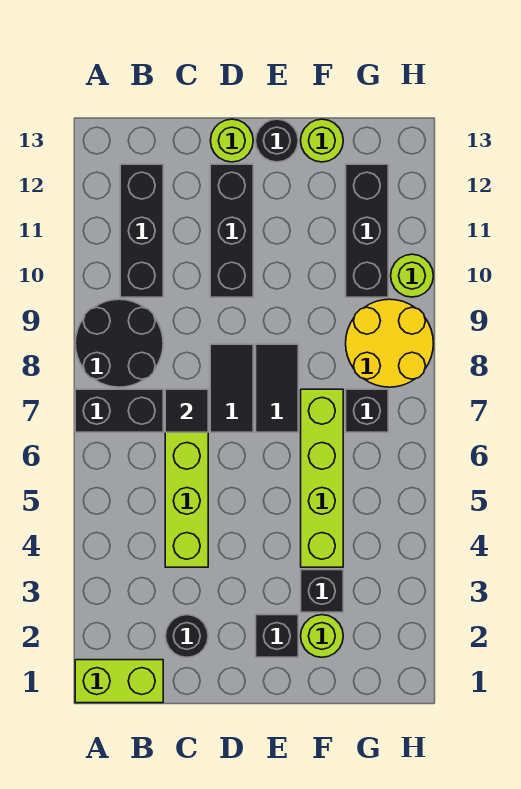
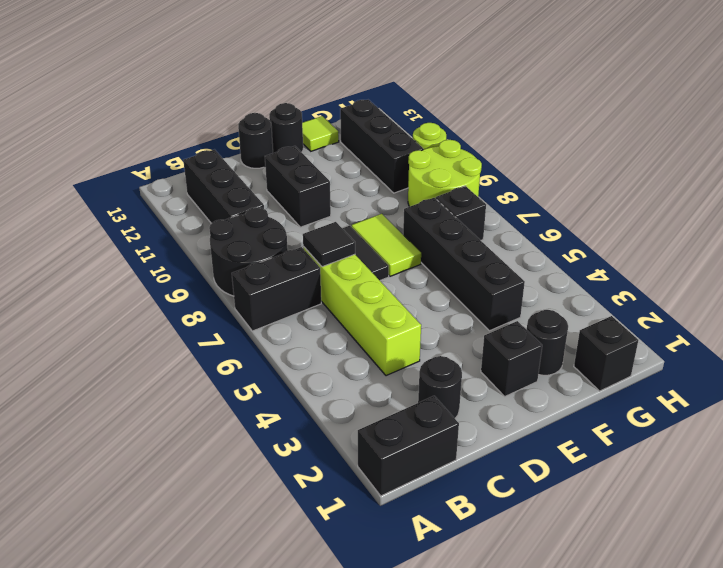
lime 1x2 brick [75,660,163,703] -> black 1x2 brick [358,396,459,496]
black 1x3 brick [210,164,253,297] -> black 1x2 brick [265,146,331,227]
lime 1x1 round brick [210,119,253,162] -> black 1x1 round brick [238,113,273,168]
black 1x2 tile [256,344,298,432] -> lime 1x2 tile [352,214,421,276]
lime 1x1 round brick [301,615,343,657] -> black 1x1 round brick [527,310,568,375]
black 1x1 brick [301,570,343,612] -> black 1x1 brick moved to [574,316,638,391]
lime 1x4 brick [301,389,343,567] -> black 1x4 brick [403,198,525,331]
lime 1x1 round brick [301,119,343,162] -> lime 1x1 tile [302,116,339,151]
yellow 2x2 round brick [346,299,433,387] -> lime 2x2 round brick [408,140,482,207]

